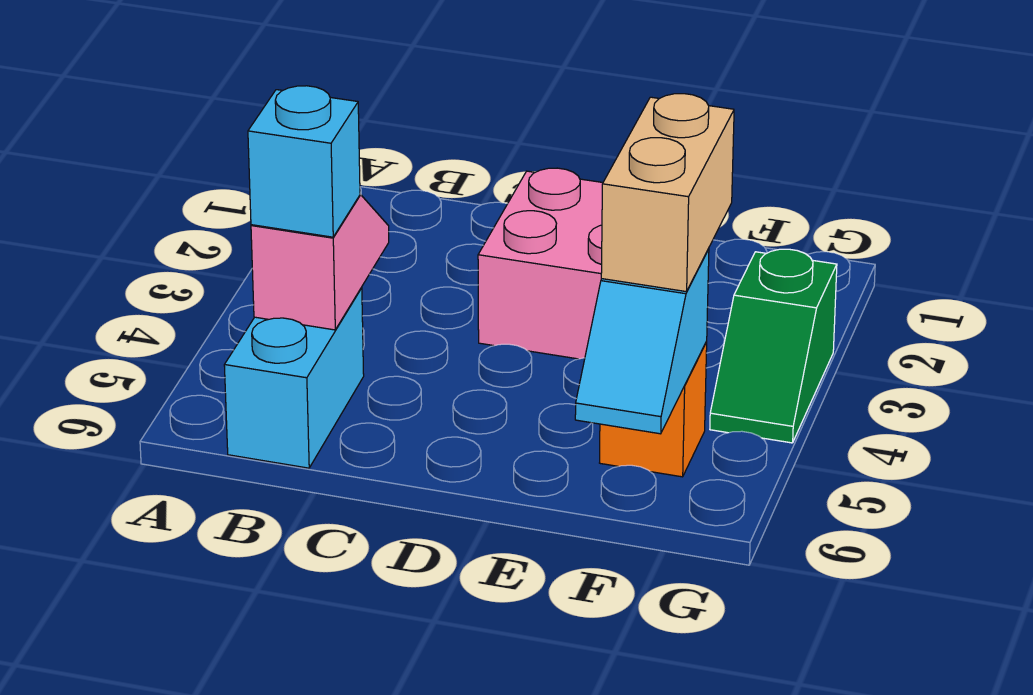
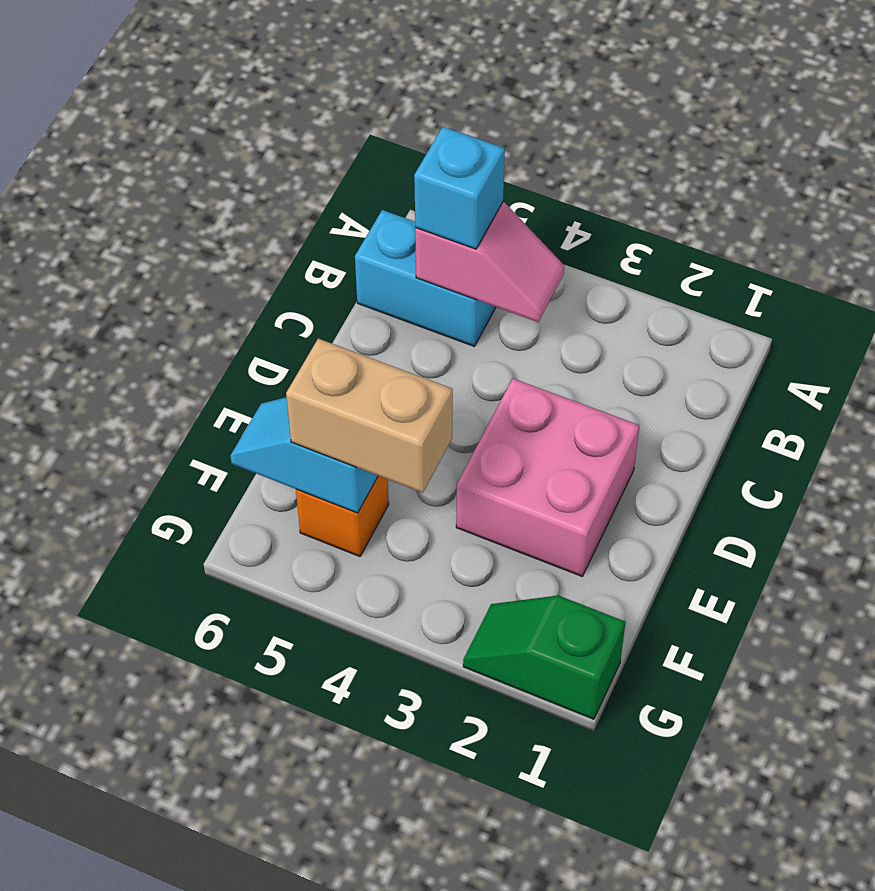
green 1x2 slope [710,249,837,443] -> green 1x2 slope moved to [463,596,625,719]

